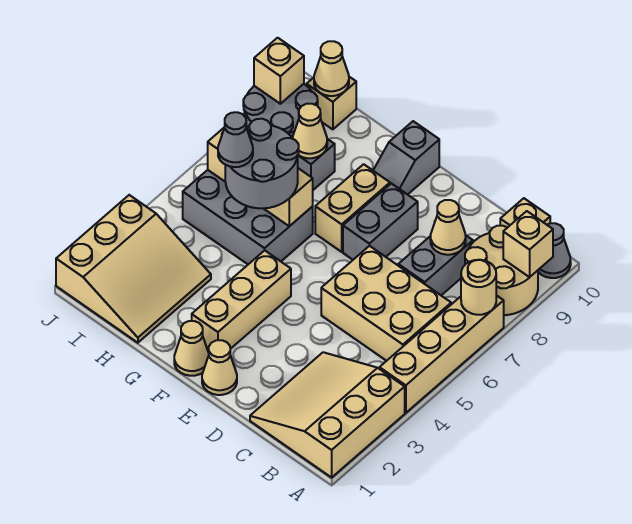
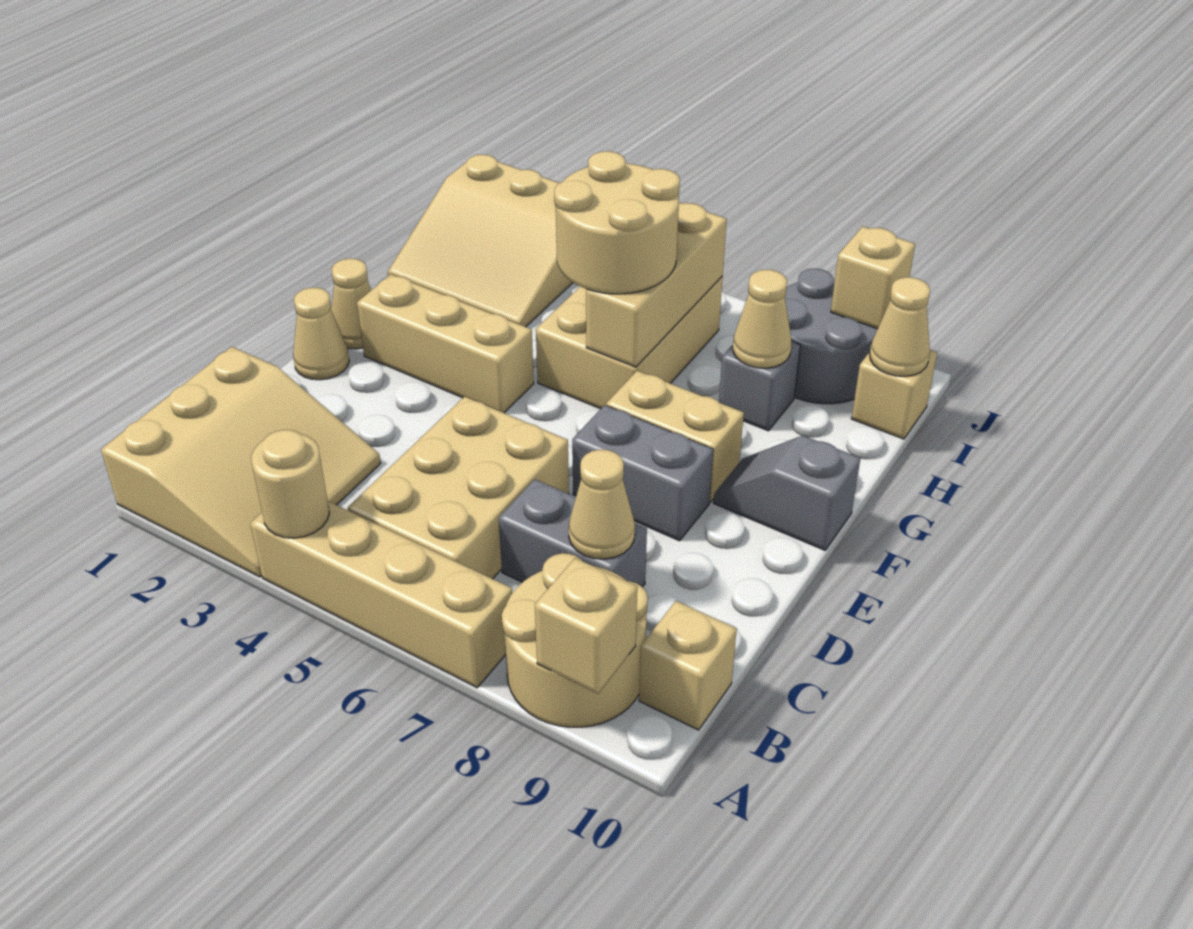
tan 3x3 slope [250,352,405,477] -> tan 3x3 slope turned to [101,347,381,577]
tan 1x1 round brick [461,260,496,315] -> tan 1x1 round brick moved to [251,430,329,538]
grey 1x1 cone [538,223,571,278] -> none
grey 2x3 brick [183,170,313,264] -> tan 2x3 brick [536,277,723,409]
grey 2x2 round brick [225,119,299,208] -> tan 2x2 round brick [554,151,680,294]
grey 1x1 cone [218,112,253,167] -> none

